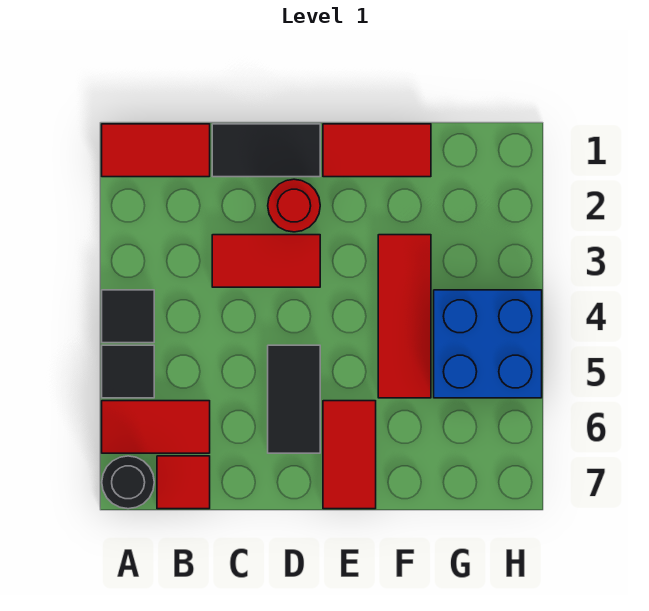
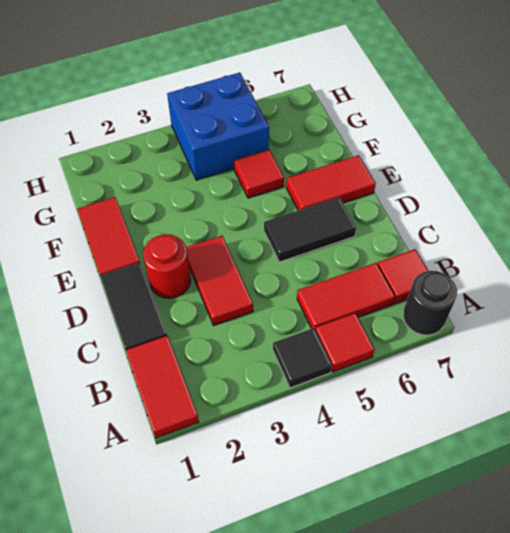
black 1x1 tile [102,345,154,398] -> red 1x1 tile [315,313,375,372]
red 1x2 tile [102,401,210,453] -> red 1x2 tile turned to [297,263,395,329]
red 1x3 tile [378,235,431,398] -> red 1x1 tile [234,150,284,198]

